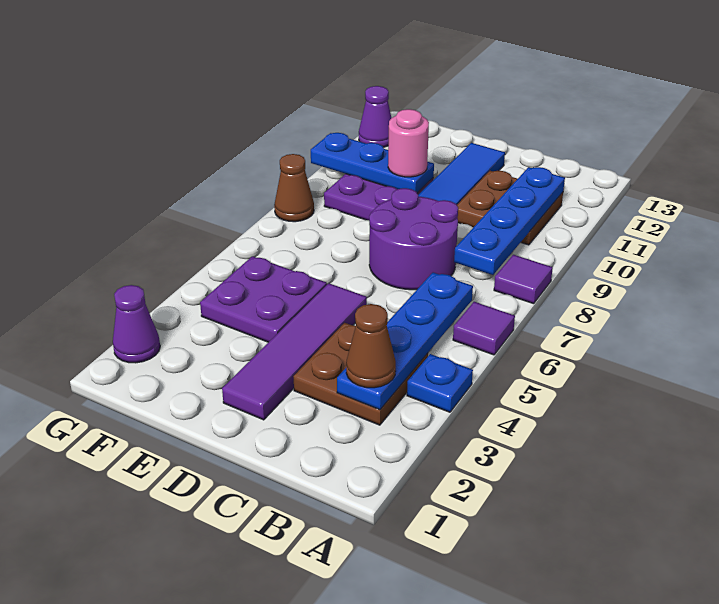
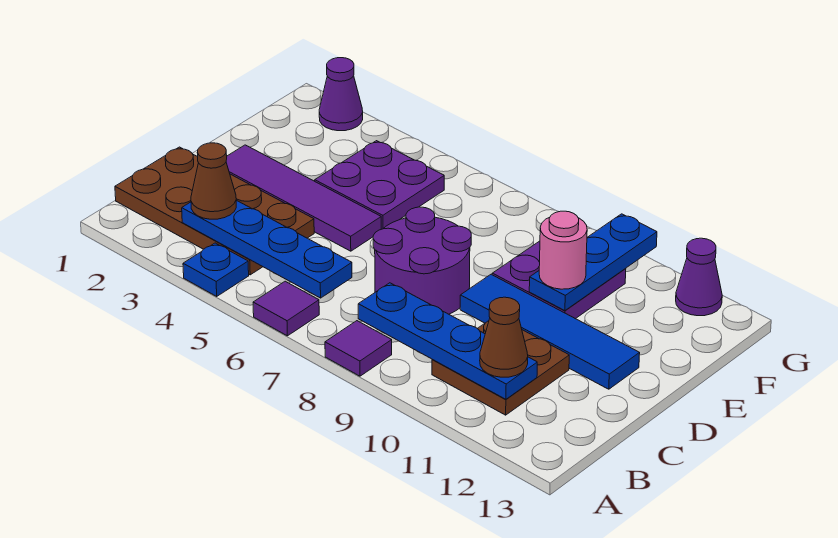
brown 2x2 plate [293,323,428,425] -> brown 2x4 plate [115,147,314,275]
brown 1x1 cone [274,154,314,222] -> brown 1x1 cone moved to [480,297,528,377]

